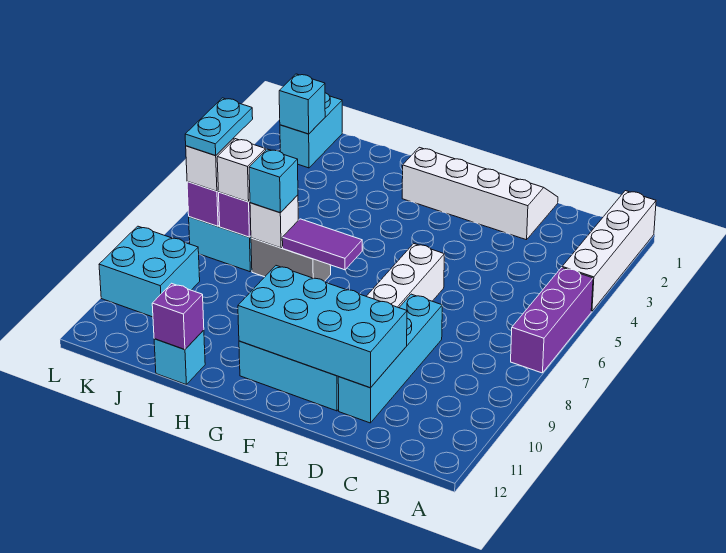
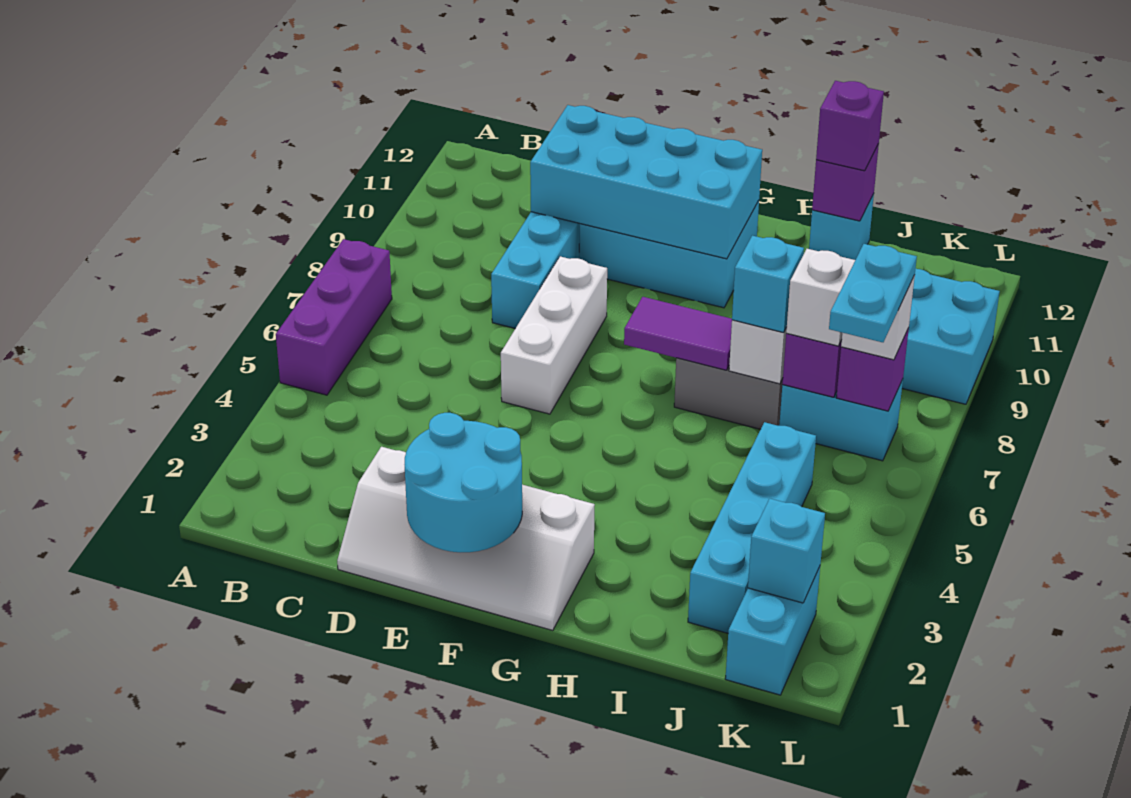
white 1x4 brick [562,191,656,311] -> none
none -> cyan 2x2 round brick [405,413,522,552]
none -> purple 1x1 brick [816,81,884,171]
none -> cyan 1x4 brick [688,422,816,633]

